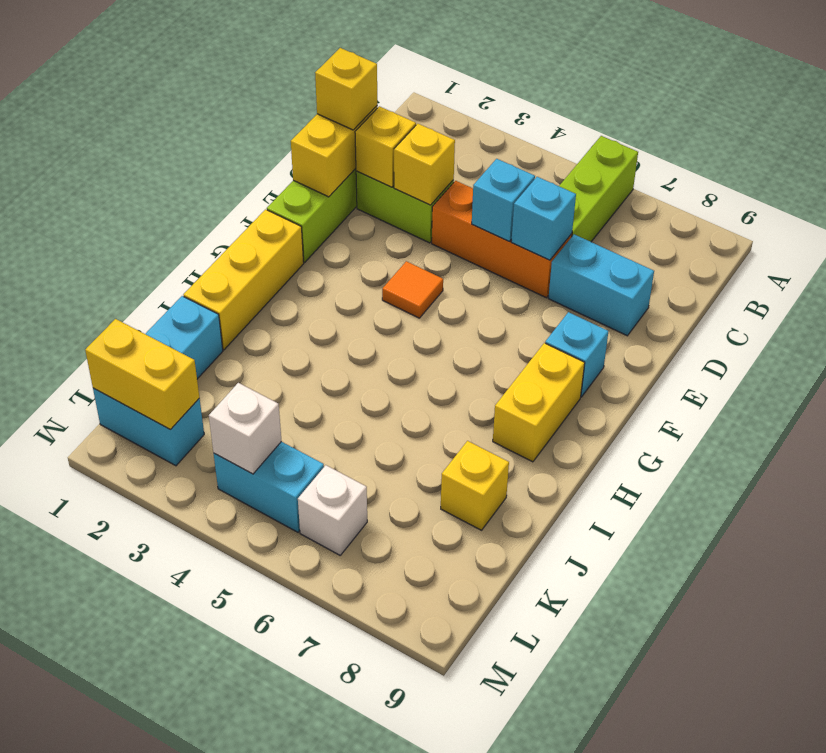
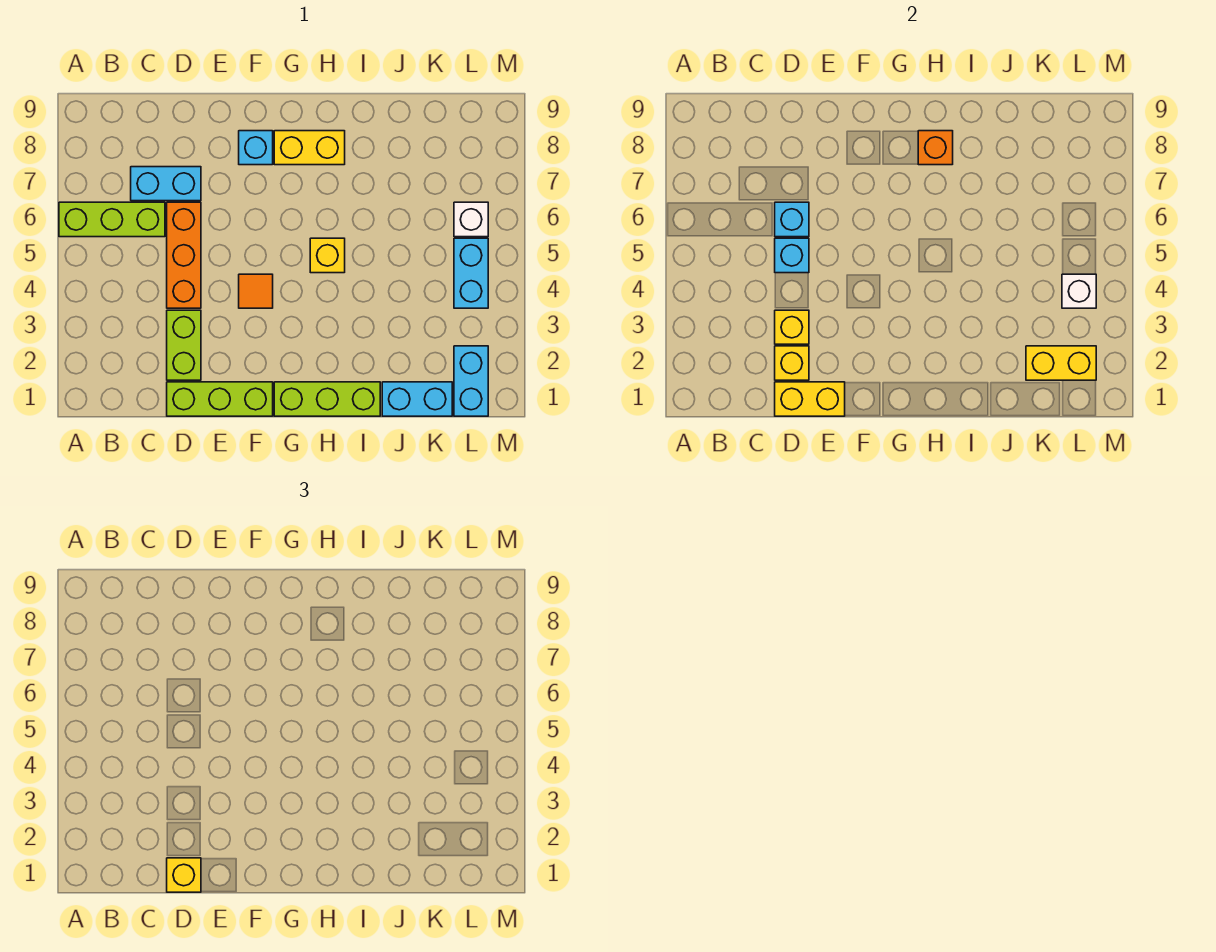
cyan 1x2 brick [548,235,654,336] -> cyan 1x2 brick turned to [131,167,201,201]
yellow 1x3 brick [184,209,304,350] -> lime 1x3 brick [274,382,380,416]
none -> orange 1x1 brick [918,131,953,165]
yellow 1x1 brick [441,441,509,530] -> yellow 1x1 brick moved to [310,238,345,273]
yellow 1x2 brick [85,319,200,429] -> yellow 1x2 brick turned to [1026,346,1096,380]

